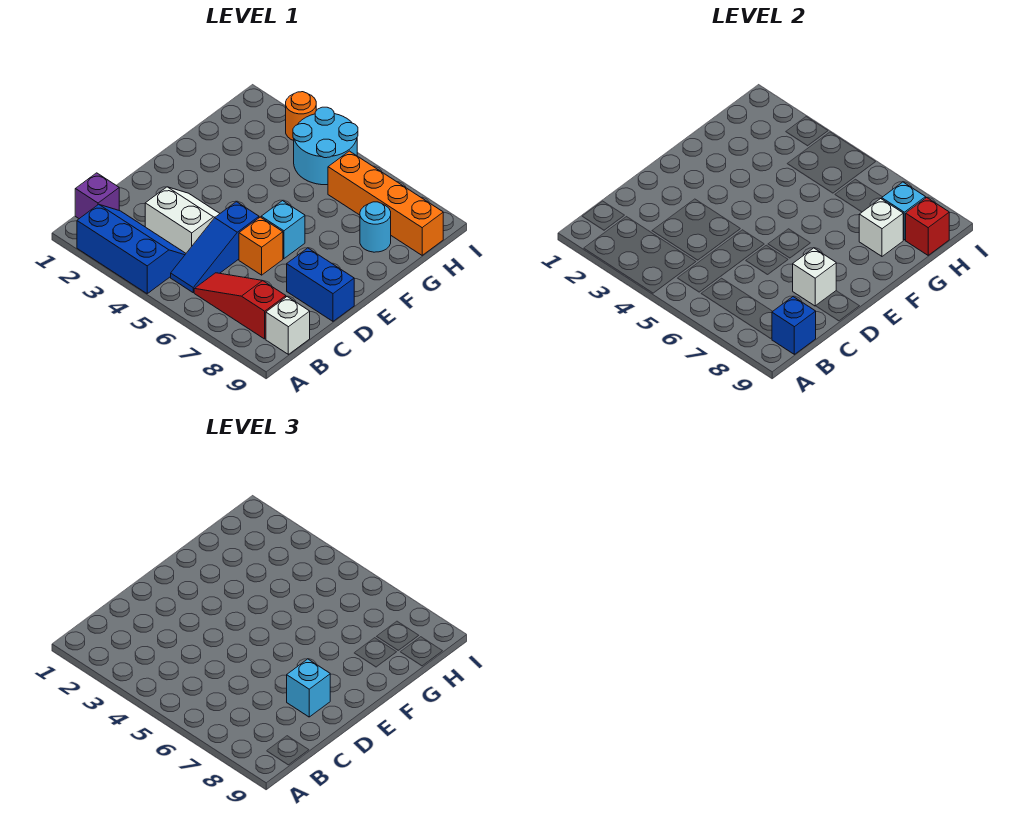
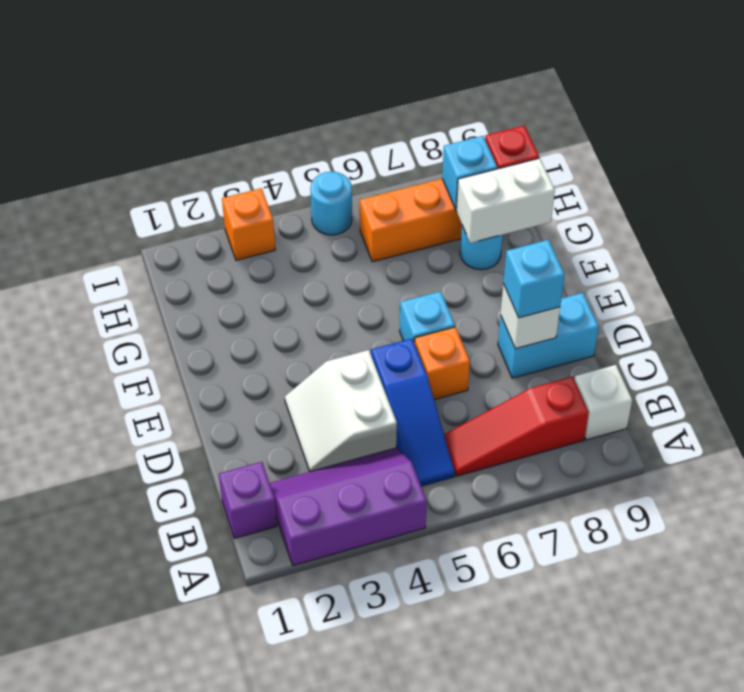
blue 2x3 slope [77,204,186,294] -> purple 2x3 slope [270,448,427,566]
blue 1x1 brick [772,297,816,354] -> none
white 2x2 slope [145,187,220,253] -> white 2x2 slope turned to [285,350,397,471]
blue 1x2 brick [287,248,354,321] -> cyan 1x2 brick [498,293,599,378]
white 1x1 brick [859,199,903,256] -> white 1x2 brick [456,158,555,243]
cyan 2x2 round brick [293,107,358,185] -> cyan 1x1 round brick [310,172,352,235]
orange 1x1 round brick [286,92,316,141] -> orange 1x1 brick [222,188,275,260]

